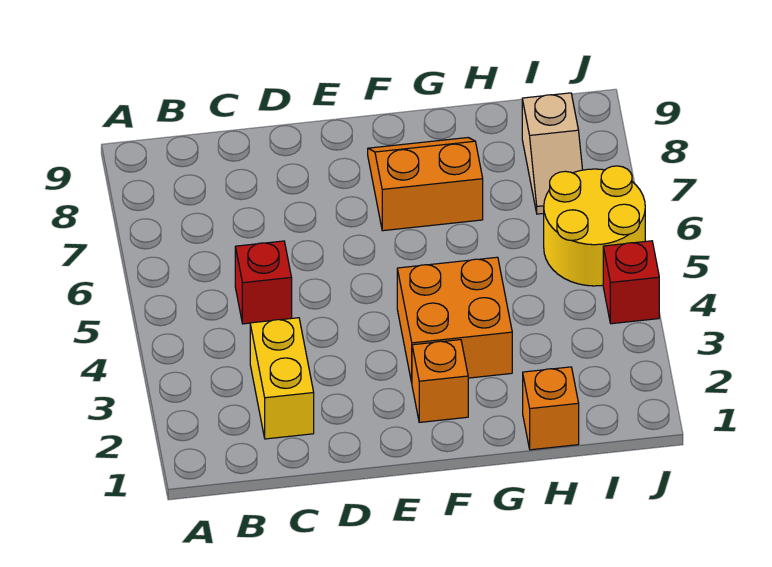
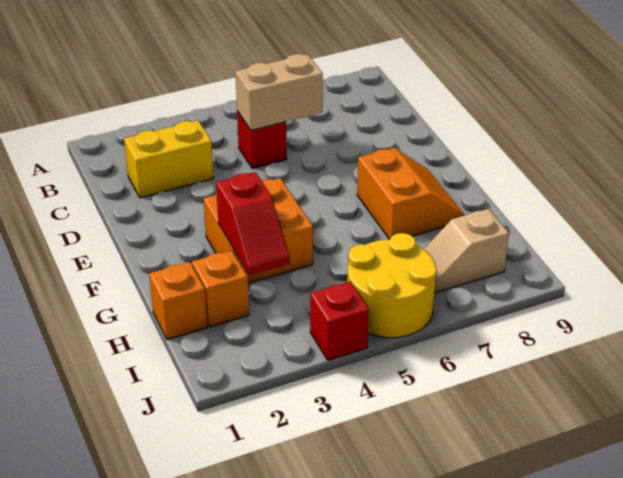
none -> tan 1x2 brick [235,54,323,130]
orange 1x1 brick [412,340,468,422] -> orange 1x1 brick moved to [192,250,249,327]
none -> red 1x2 slope [216,172,290,275]

